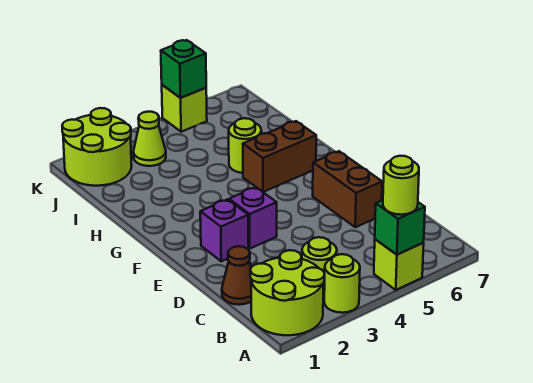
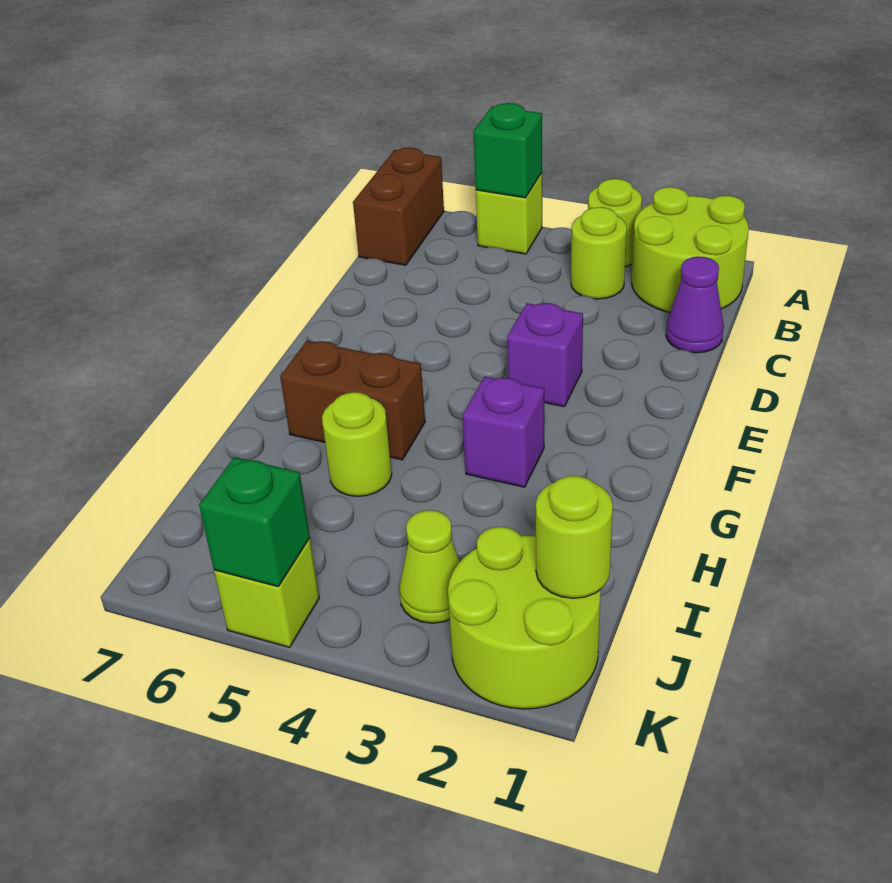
lime 1x1 round brick [383,156,419,215] -> lime 1x1 round brick moved to [536,476,613,598]
brown 1x1 cone [222,246,251,305] -> purple 1x1 cone [666,257,724,353]
brown 1x2 brick [313,151,382,227] -> brown 1x2 brick moved to [353,148,444,265]
purple 1x1 brick [200,199,248,261] -> purple 1x1 brick moved to [463,377,544,487]

